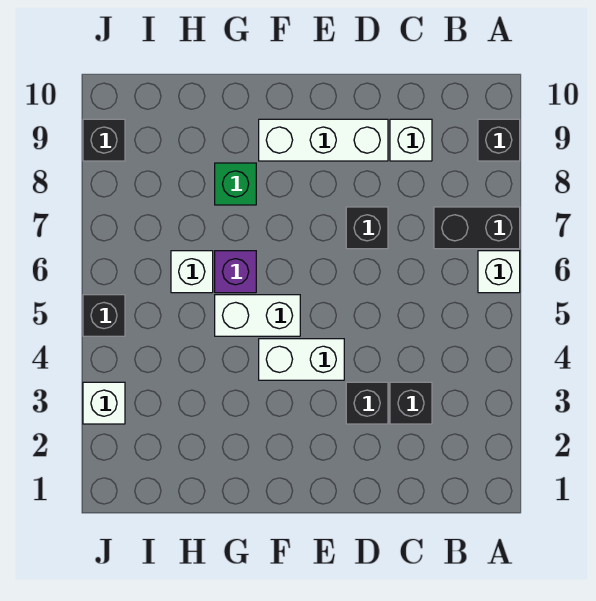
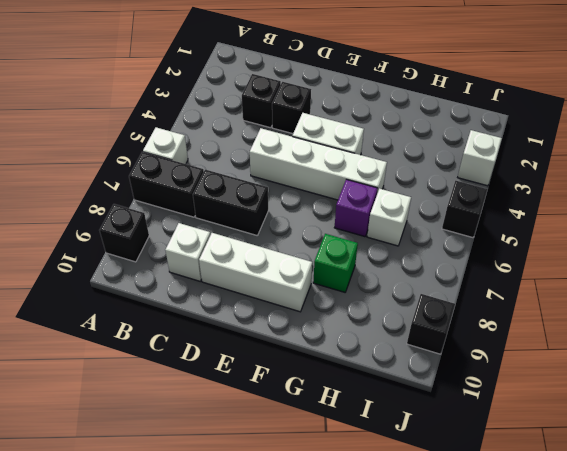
black 1x1 brick [346,207,388,249] -> black 1x2 brick [193,170,268,236]
white 1x2 brick [215,295,300,336] -> white 1x4 brick [250,128,387,200]

